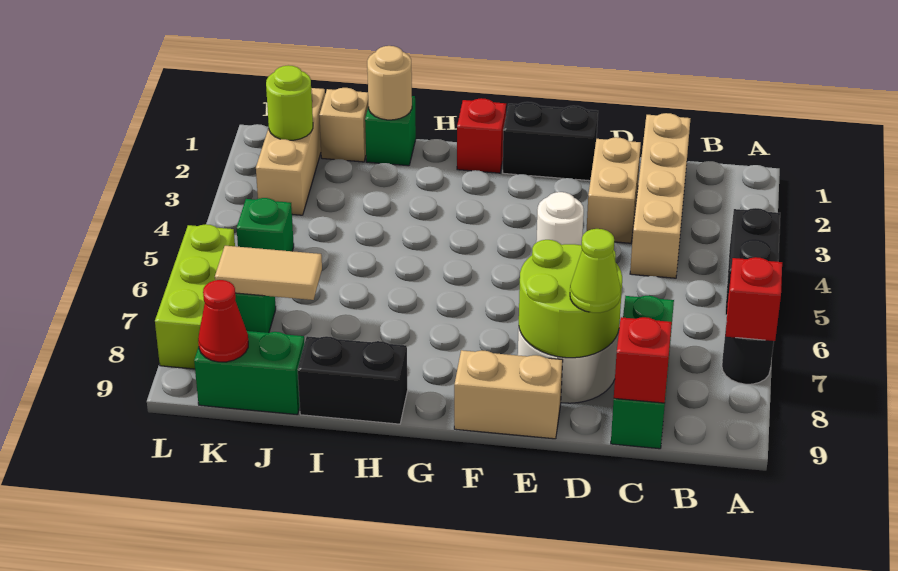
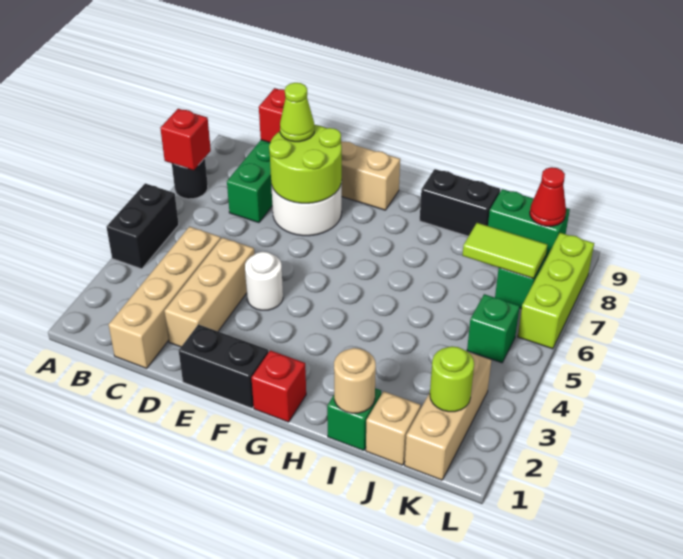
tan 1x2 brick [587,137,641,243] -> tan 1x3 brick [165,238,254,347]
tan 1x2 tile [215,246,322,300] -> lime 1x2 tile [462,223,547,279]

